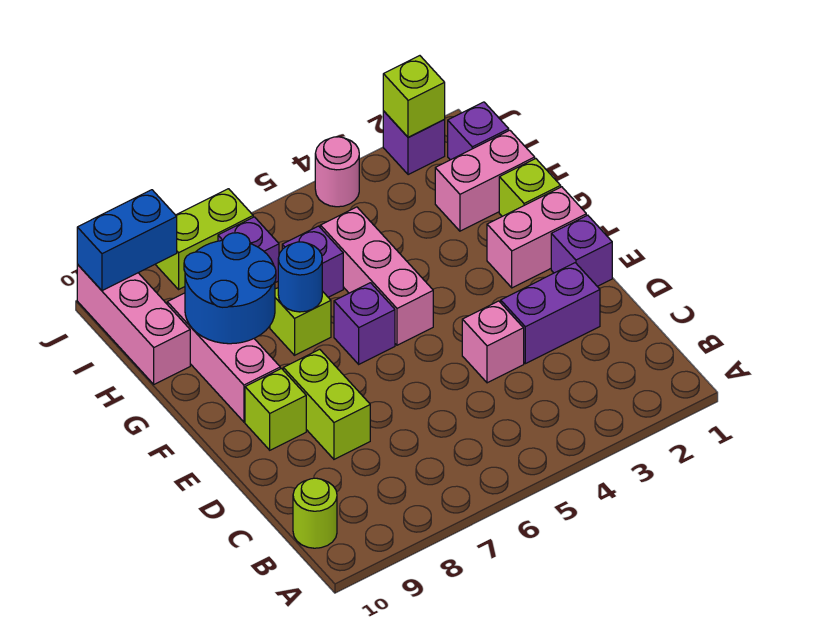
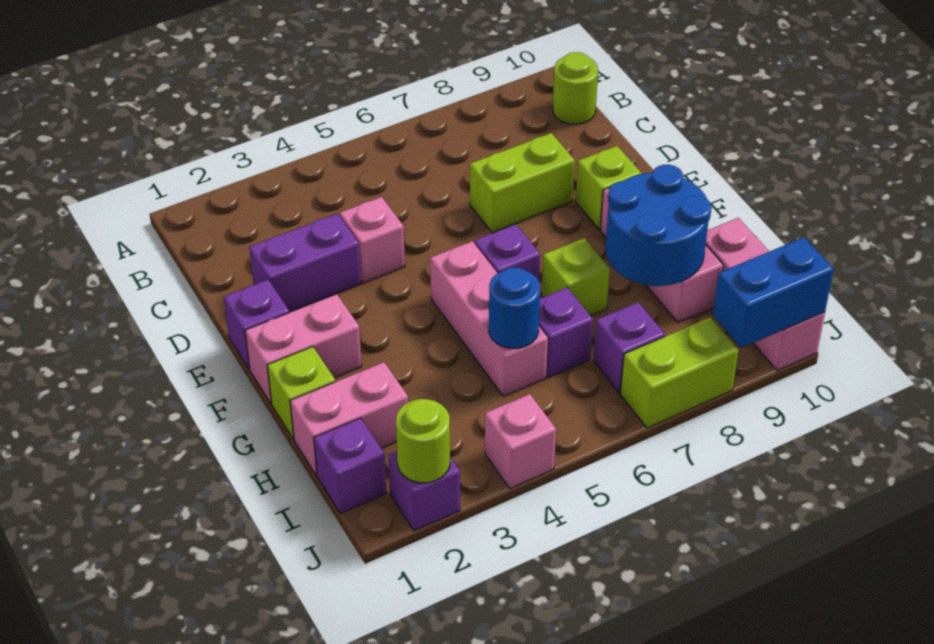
lime 1x2 brick [283,349,370,459] -> lime 1x2 brick turned to [470,133,575,233]
blue 1x1 round brick [278,242,322,312] -> blue 1x1 round brick moved to [489,268,540,348]
lime 1x1 brick [383,56,445,137] -> lime 1x1 round brick [396,399,450,483]
pink 1x1 round brick [315,137,359,207] -> pink 1x1 brick [485,394,556,489]

